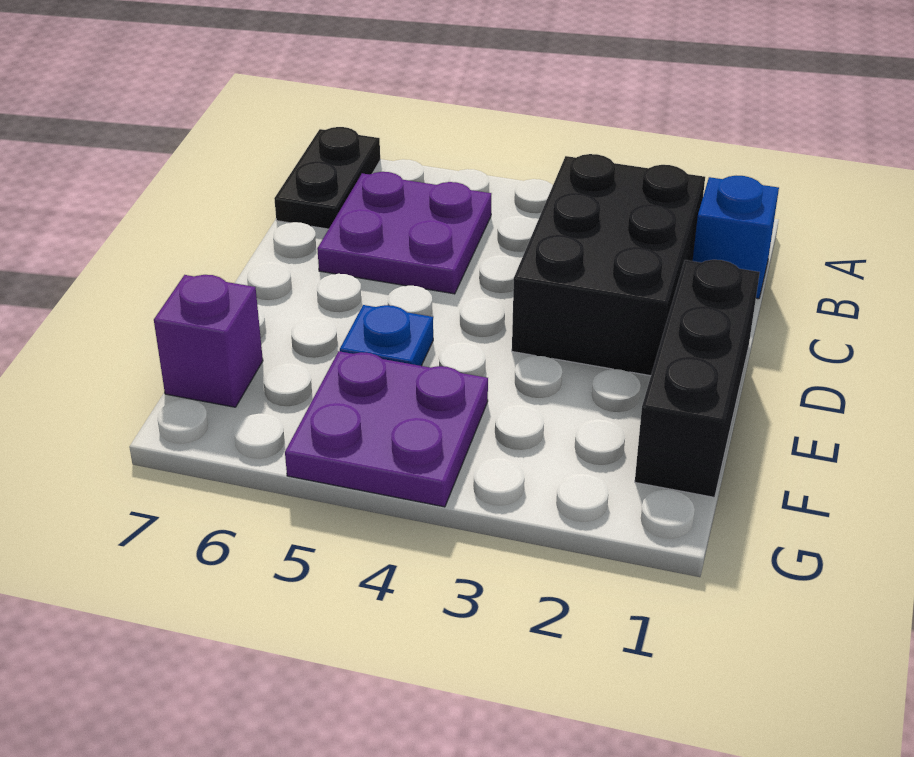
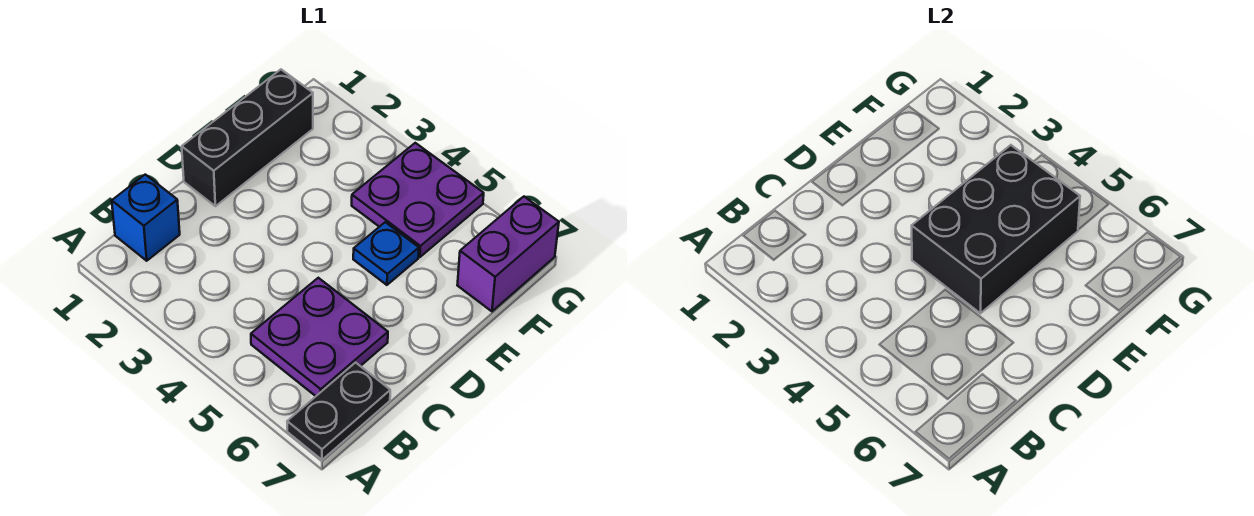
black 2x3 brick [512,154,705,376] -> black 2x3 brick moved to [912,145,1080,313]
purple 1x1 brick [154,275,263,407] -> purple 1x2 brick [457,197,559,311]

